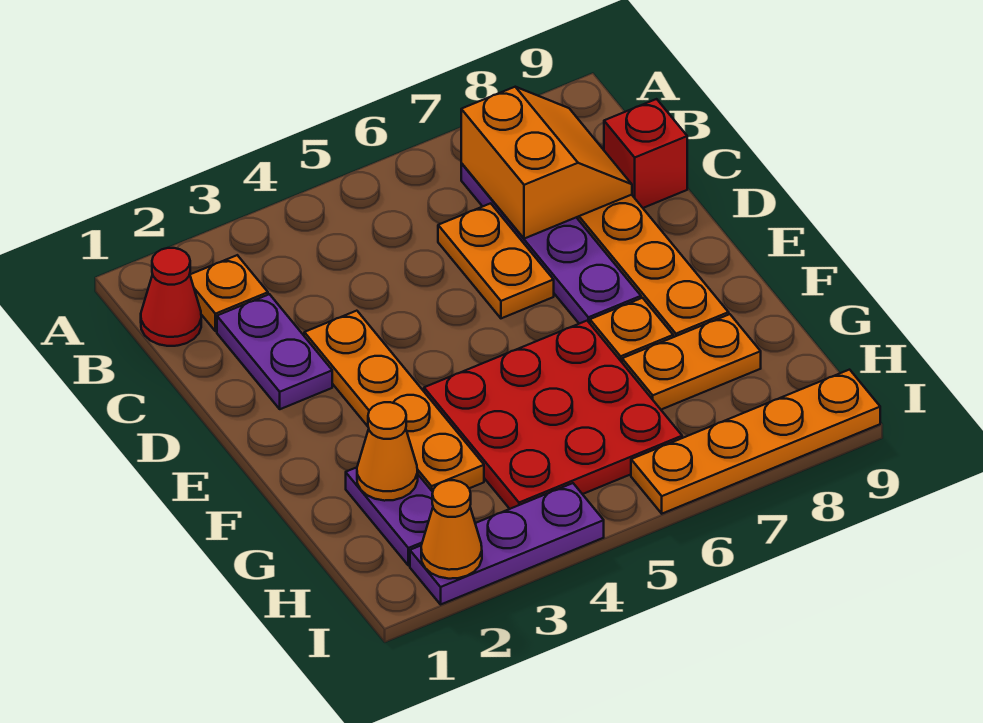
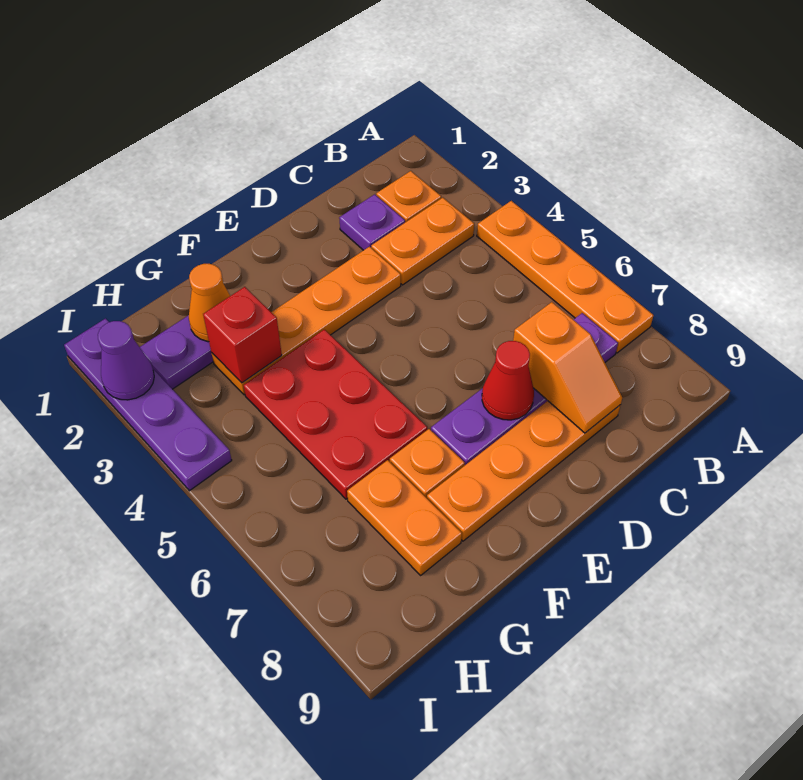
red 1x1 cone [141,248,201,346] -> red 1x1 cone moved to [482,341,534,420]
orange 2x2 slope [461,87,632,239] -> orange 1x2 slope [513,302,622,433]
purple 1x2 plate [217,294,332,409] -> purple 1x1 plate [339,194,405,250]
orange 1x2 plate [438,203,554,318] -> orange 1x2 plate moved to [371,198,474,285]
red 1x1 brick [604,99,687,208] -> red 1x1 brick moved to [203,287,282,383]
red 3x3 plate [424,321,682,509] -> red 2x3 plate [243,330,427,499]
purple 1x3 plate [410,483,604,604] -> purple 1x4 plate [64,319,232,491]
orange 1x1 cone [421,480,482,579] -> purple 1x1 cone [98,321,154,400]
orange 1x4 plate [631,370,880,514] -> orange 1x4 plate moved to [477,201,653,353]

